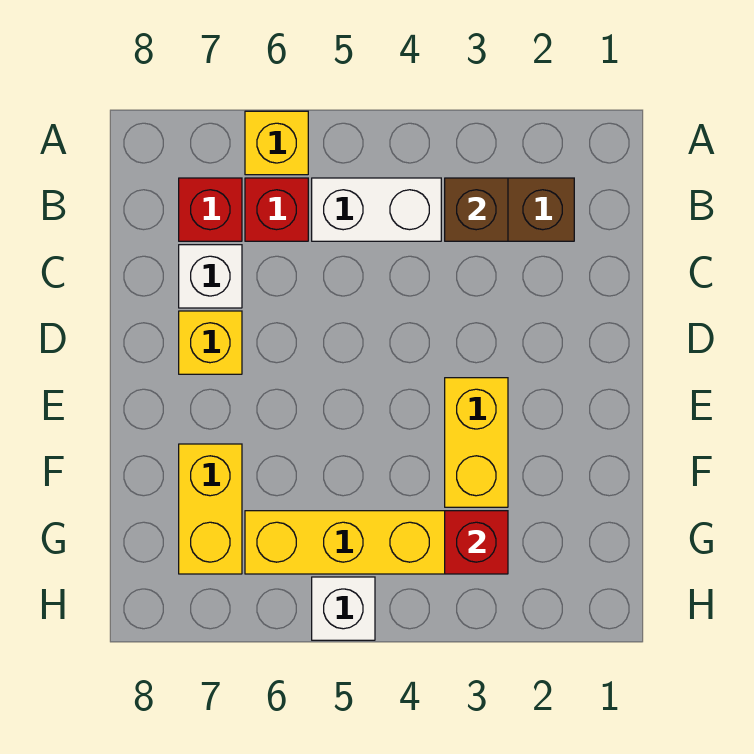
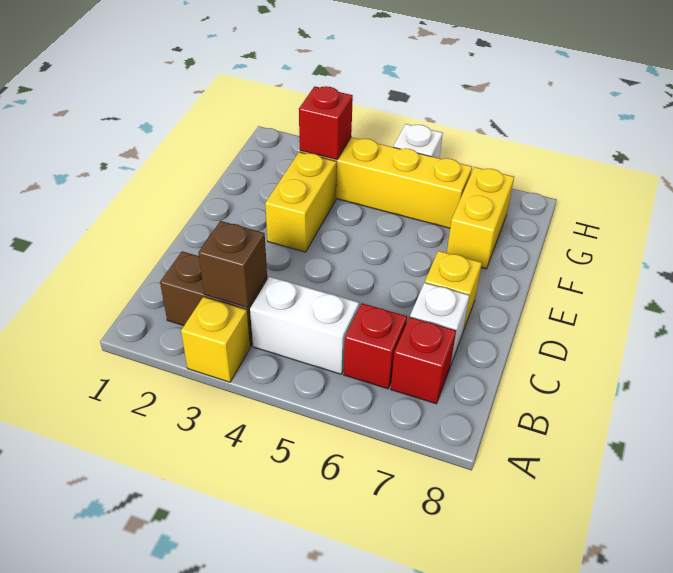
yellow 1x1 brick [245,111,308,175] -> yellow 1x1 brick moved to [181,297,250,382]

